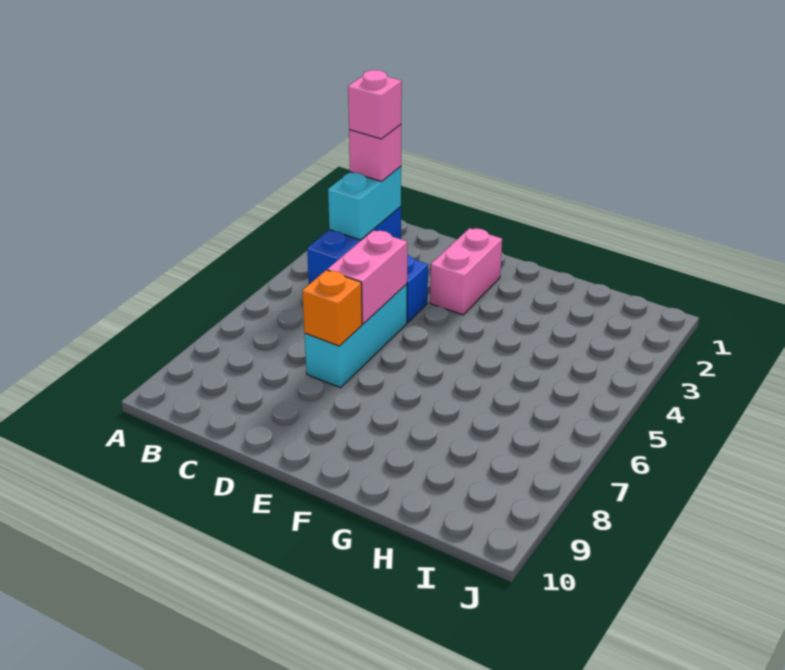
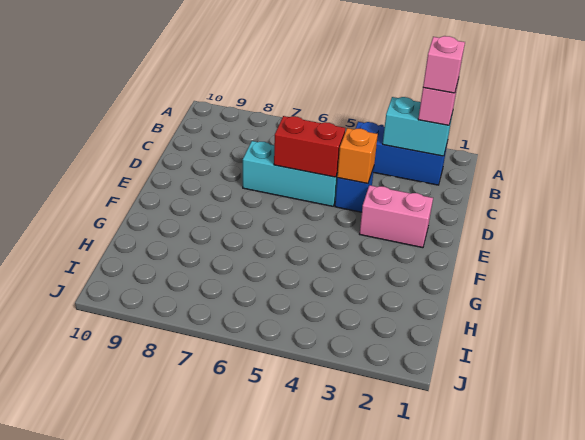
pink 1x2 brick [327,230,407,324] -> red 1x2 brick [274,116,345,177]
orange 1x1 brick [302,270,362,346] -> orange 1x1 brick moved to [337,128,378,184]

